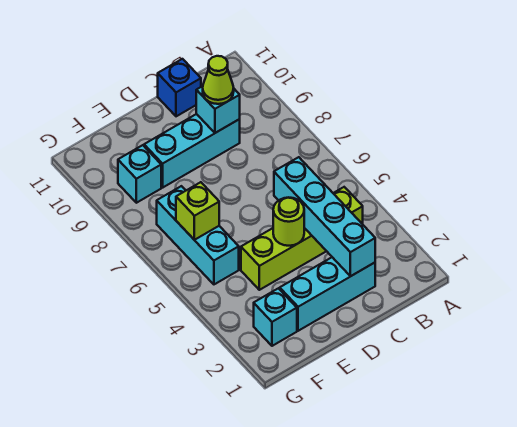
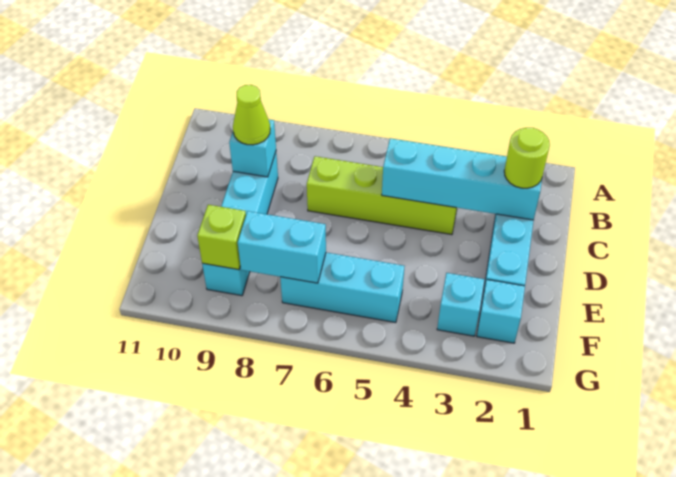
lime 1x4 brick [241,187,363,290] -> lime 1x4 brick turned to [307,156,457,235]
blue 1x1 brick [158,59,201,116] -> none
lime 1x1 round brick [273,198,304,246] -> lime 1x1 round brick moved to [504,128,550,188]
none -> cyan 1x1 brick [437,273,485,336]
lime 1x1 brick [176,182,219,240] -> lime 1x1 brick moved to [197,205,246,270]
none -> cyan 1x2 brick [238,211,326,283]

